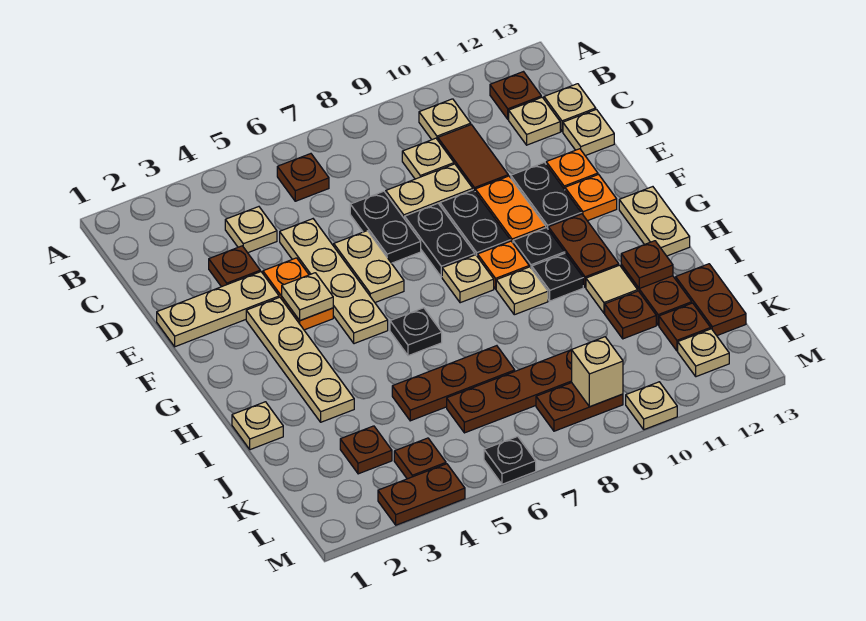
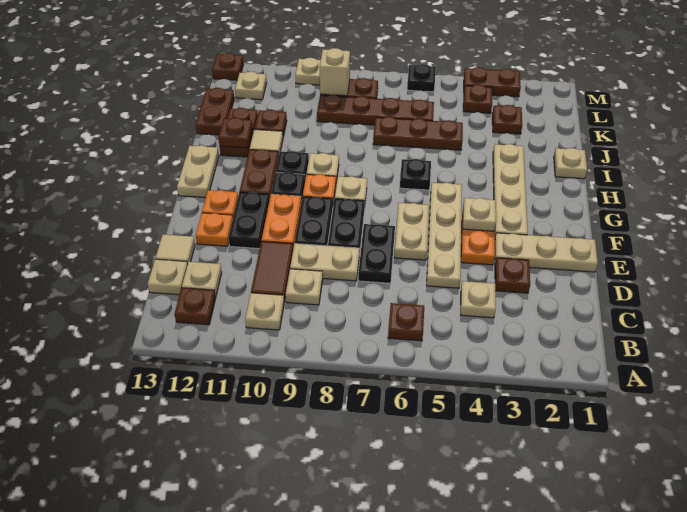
tan 1x1 plate [563,109,614,156] -> tan 1x1 tile [155,234,195,264]
brown 1x1 plate [659,303,711,351] -> brown 1x1 plate moved to [212,53,244,80]

